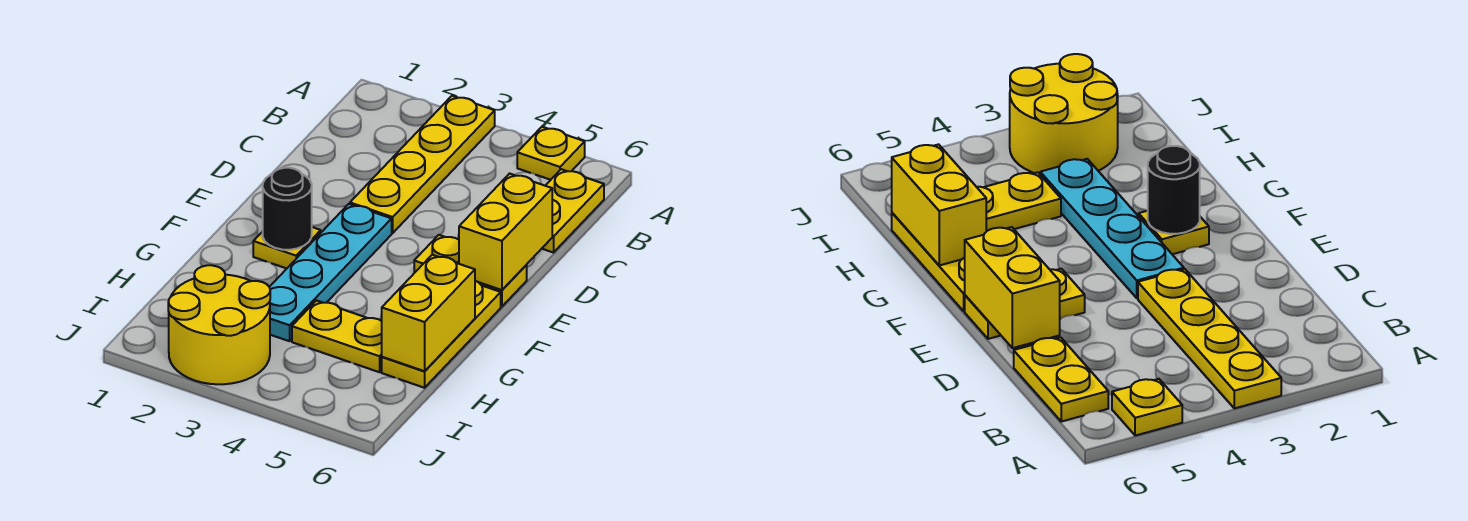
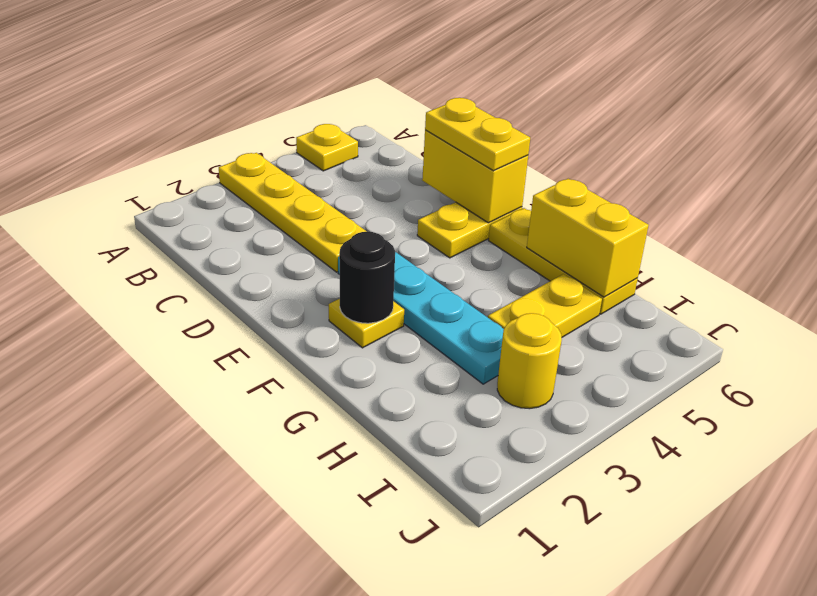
yellow 1x2 plate [542,169,604,253] -> yellow 1x2 plate moved to [425,98,530,171]
yellow 2x2 round brick [168,265,270,384] -> yellow 1x1 round brick [497,313,562,409]

